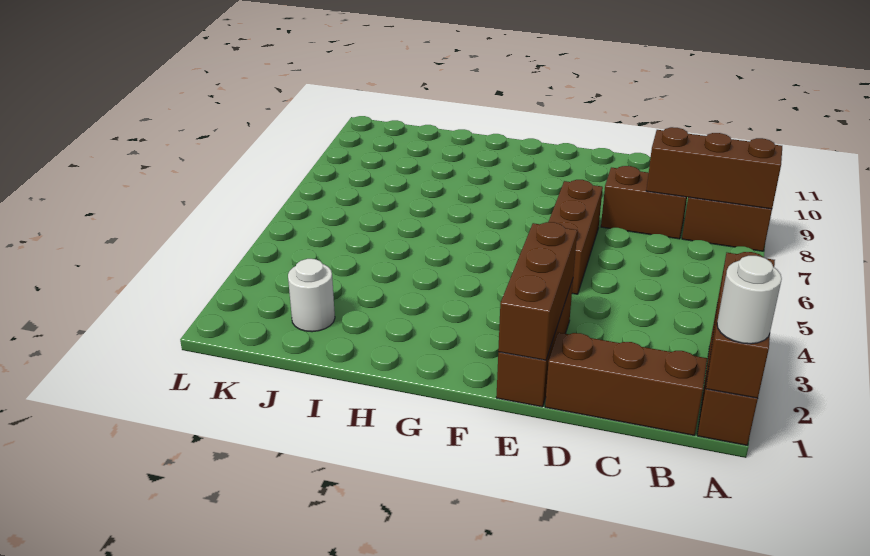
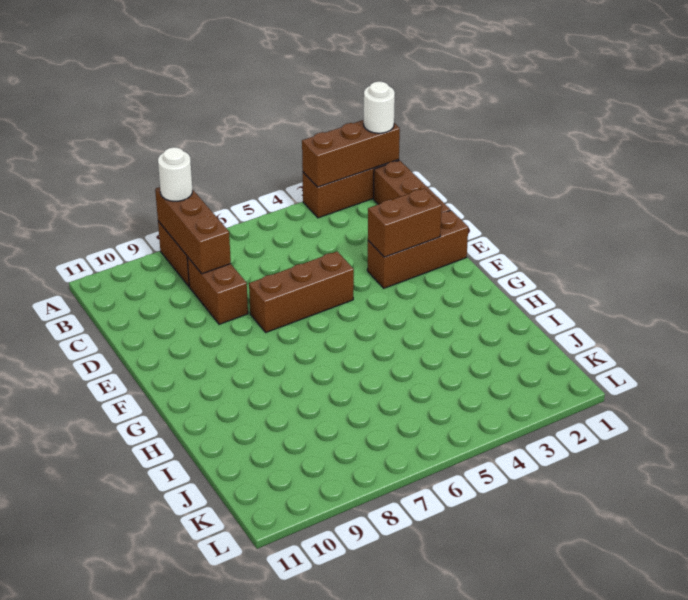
brown 1x3 brick [498,222,577,360] -> brown 1x2 brick [368,188,442,257]
white 1x1 round brick [288,259,335,332] -> white 1x1 round brick moved to [158,147,192,201]

